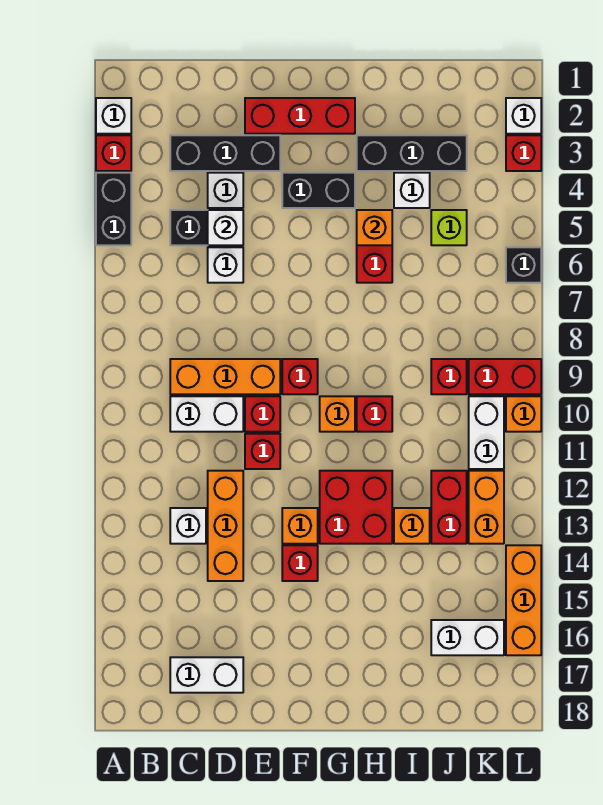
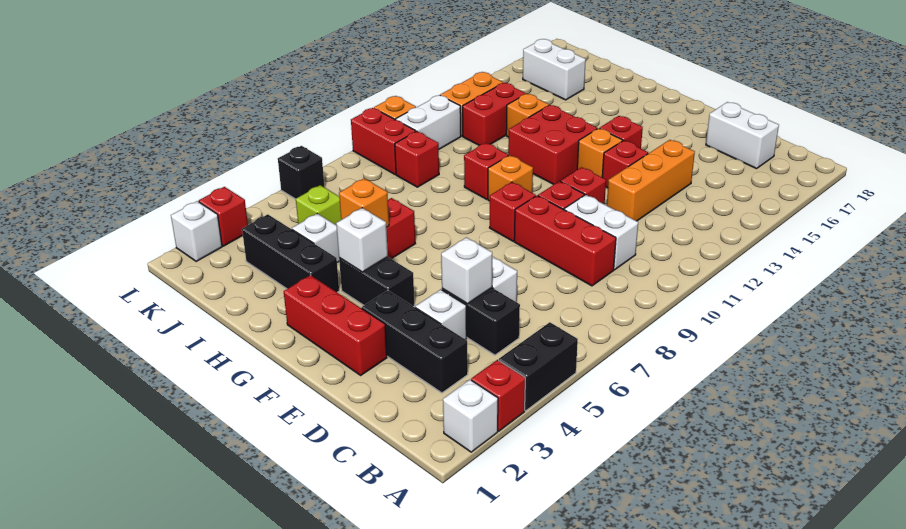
orange 1x3 brick [170,359,280,394] -> red 1x3 brick [514,196,616,286]
white 1x1 brick [170,508,206,544] -> white 1x1 brick moved to [336,208,388,272]
none -> red 1x1 brick [602,140,648,188]
orange 1x3 brick [506,545,541,655] -> none

